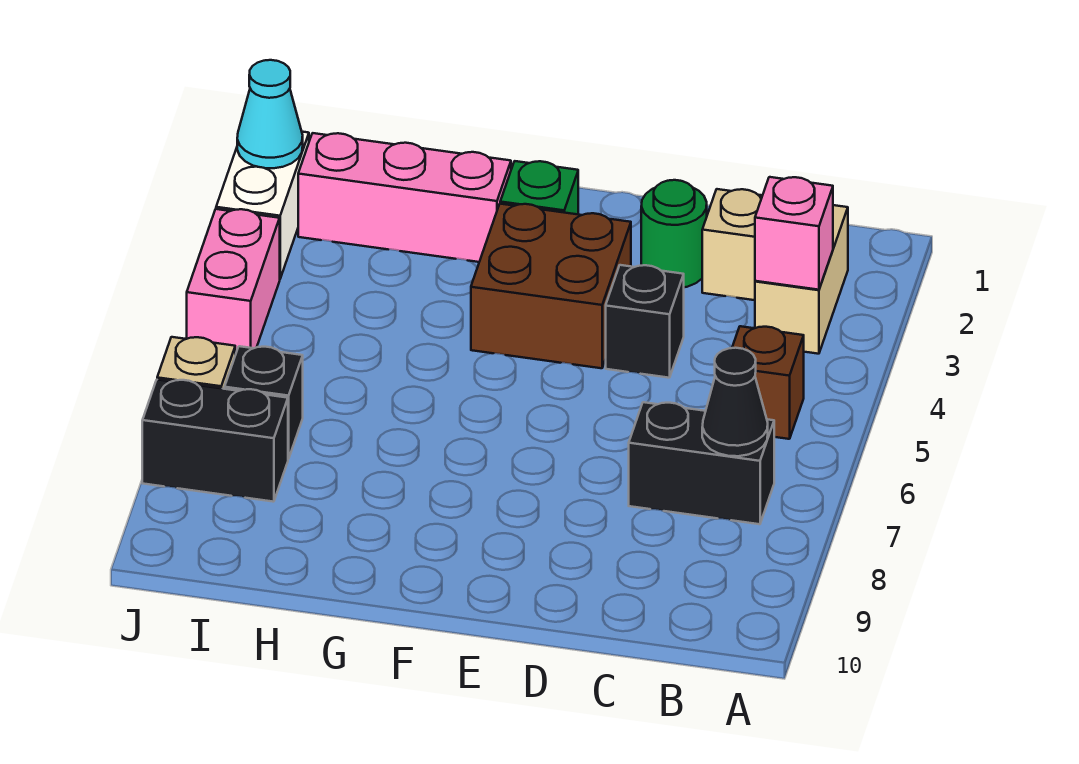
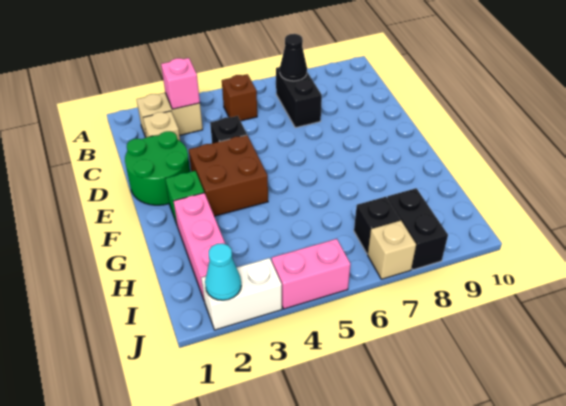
green 1x1 round brick [641,180,707,287] -> green 2x2 round brick [125,131,190,205]

